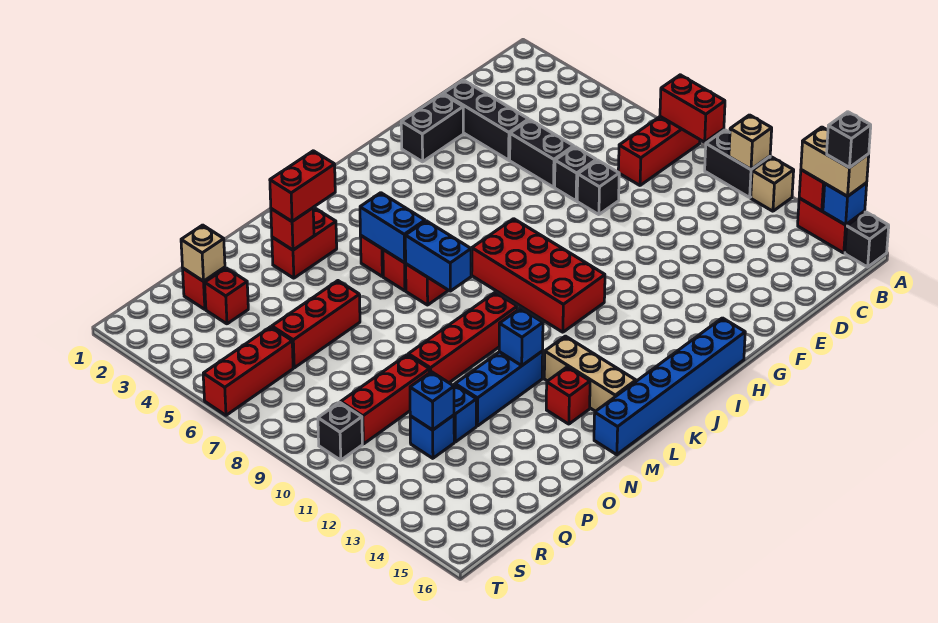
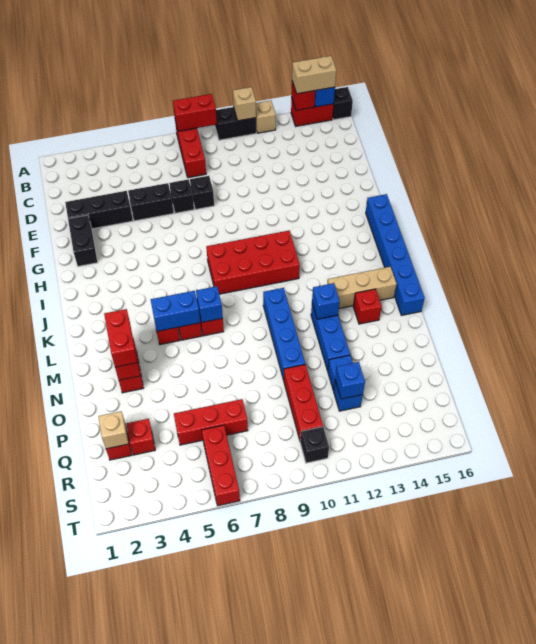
black 1x1 brick [827,112,871,168] -> none
blue 1x2 brick [405,221,471,291] -> blue 1x1 brick [196,286,223,322]
red 1x4 brick [408,292,517,383] -> blue 1x4 brick [263,288,305,380]
red 1x3 brick [272,281,360,368] -> red 1x3 brick turned to [174,399,248,445]

